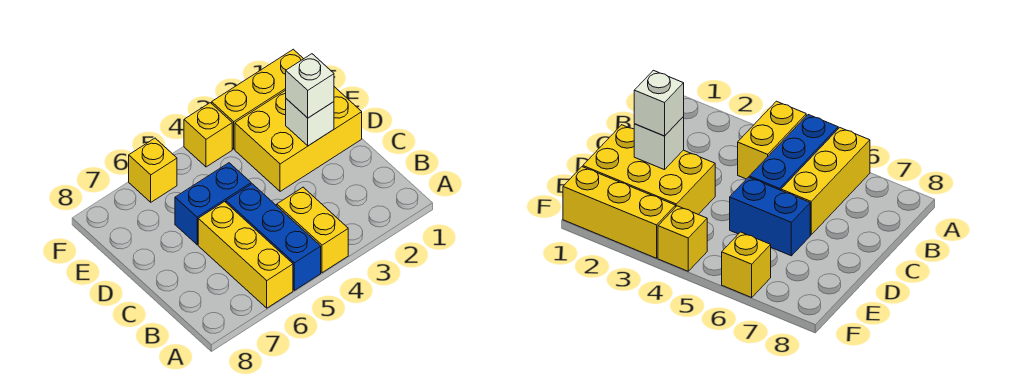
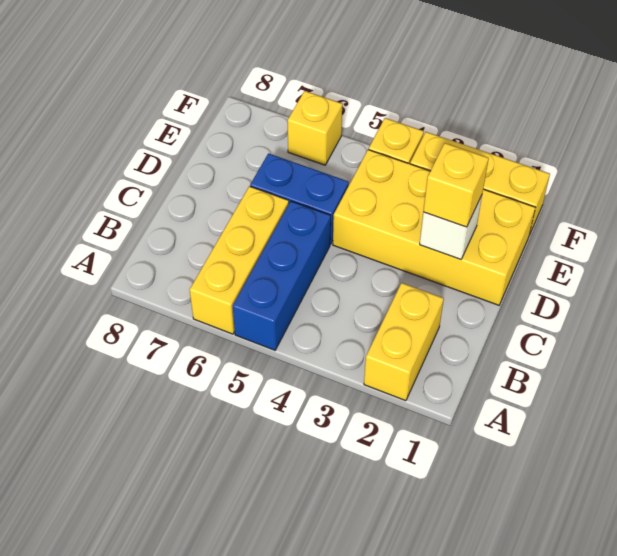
yellow 1x2 brick [277,187,348,273] -> yellow 1x2 brick moved to [364,283,444,401]
yellow 2x3 brick [235,87,362,191] -> yellow 2x4 brick [333,150,536,305]
white 1x1 brick [286,54,334,118] -> yellow 1x1 brick [424,143,489,227]

